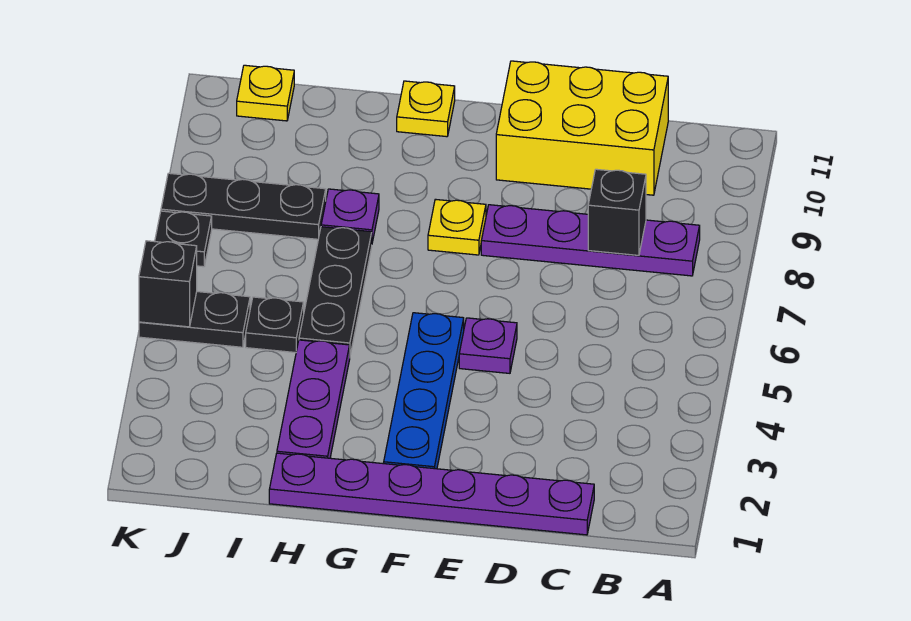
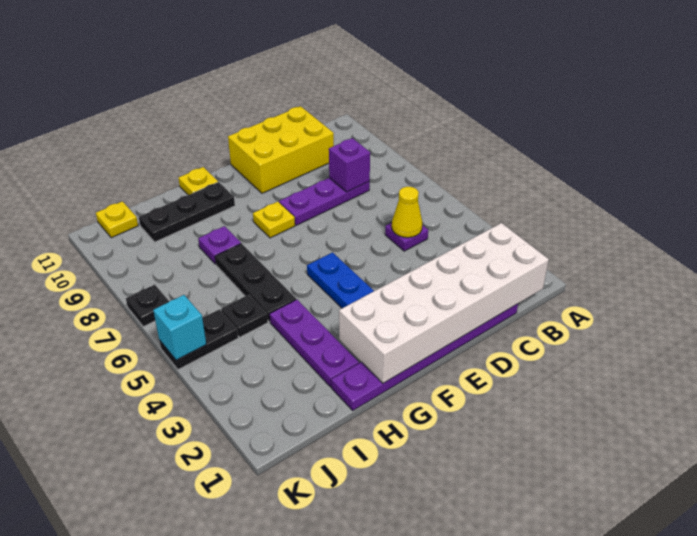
none -> white 2x6 brick [339,223,549,383]
purple 1x4 plate [481,205,700,276] -> purple 1x3 plate [279,178,370,225]
none -> yellow 1x1 cone [392,186,422,238]
black 1x1 brick [588,169,646,255] -> purple 1x1 brick [329,138,370,192]
purple 1x1 plate [459,318,517,373] -> purple 1x1 plate moved to [385,223,428,251]
black 1x3 plate [161,173,326,239] -> black 1x3 plate moved to [139,182,235,242]
black 1x1 brick [139,241,197,327] -> cyan 1x1 brick [153,295,206,360]

